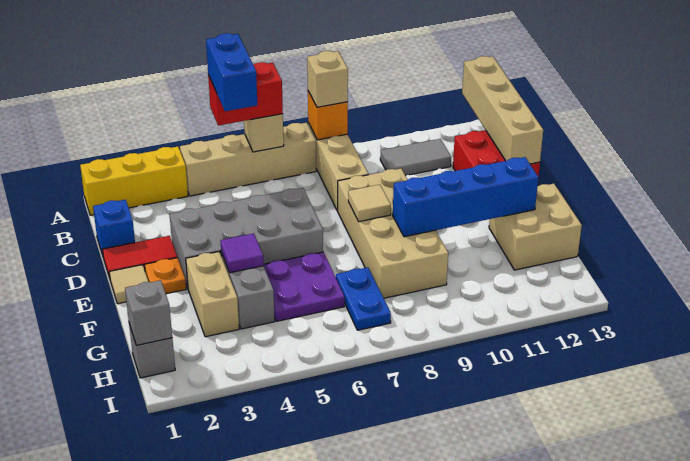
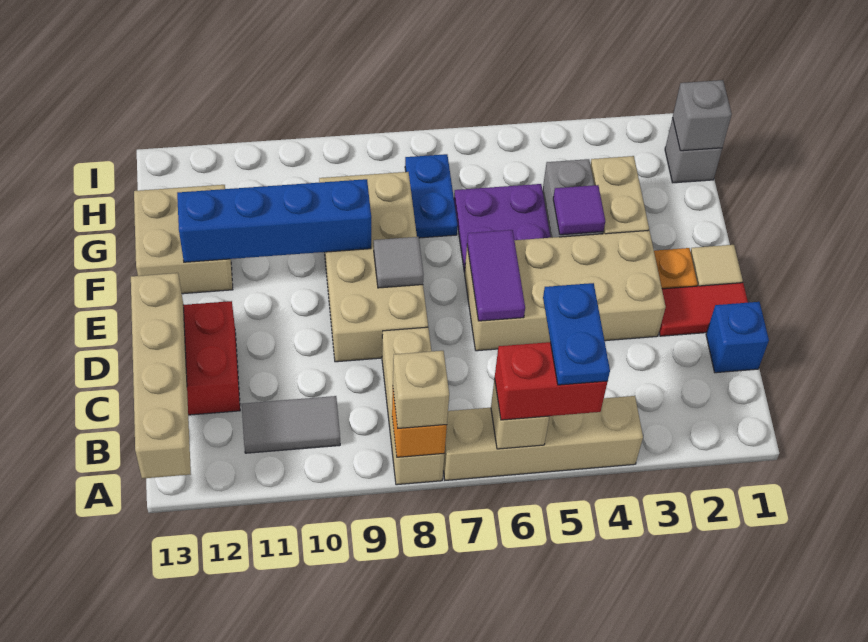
yellow 1x3 brick [80,147,188,215] -> none
blue 1x2 brick [206,33,257,111] -> blue 1x2 plate [543,283,610,385]
grey 2x4 brick [170,188,323,288] -> tan 2x4 brick [465,230,666,351]
none -> purple 1x2 tile [467,230,525,321]
tan 1x1 tile [348,185,391,222] -> grey 1x1 tile [374,237,424,288]

